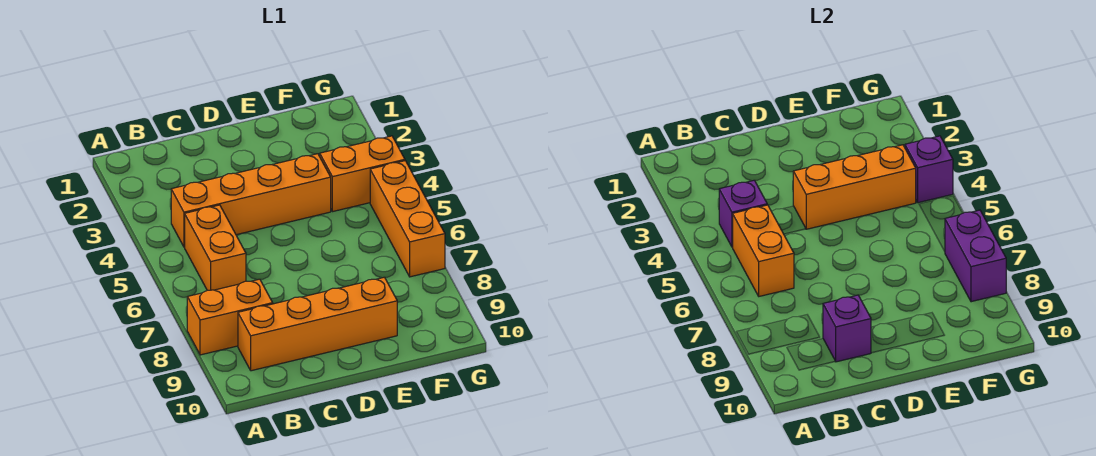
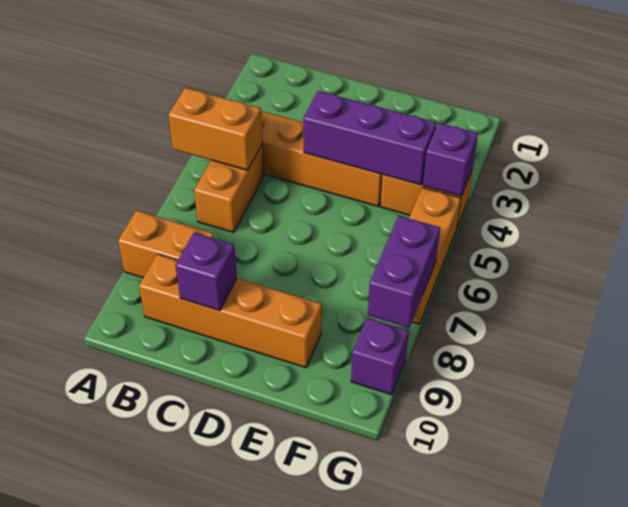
purple 1x1 brick [719,180,767,247] -> purple 1x1 brick moved to [351,318,409,395]
orange 1x2 brick [733,205,794,296] -> orange 1x2 brick turned to [168,88,263,170]
orange 1x3 brick [793,145,916,229] -> purple 1x3 brick [303,91,436,185]

